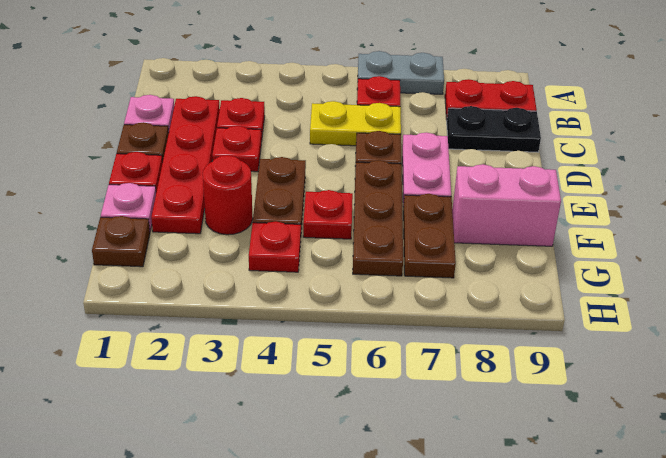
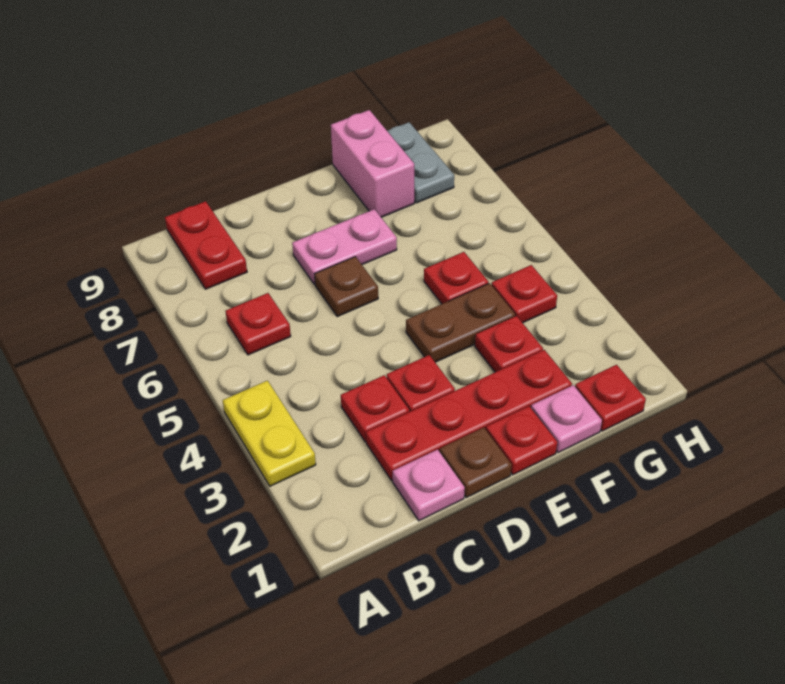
grey 1x2 plate [357,51,444,94] -> grey 1x2 plate moved to [388,122,454,203]
yellow 1x2 plate [310,101,401,146] -> yellow 1x2 plate moved to [223,381,316,486]
black 1x2 plate [447,106,541,152] -> none
brown 1x3 plate [353,161,403,276] -> none
red 1x1 round brick [203,155,253,235] -> red 1x1 plate [475,316,543,372]
brown 1x2 plate [403,194,456,278] -> none
brown 1x1 plate [92,216,150,267] -> red 1x1 plate [575,365,646,431]

